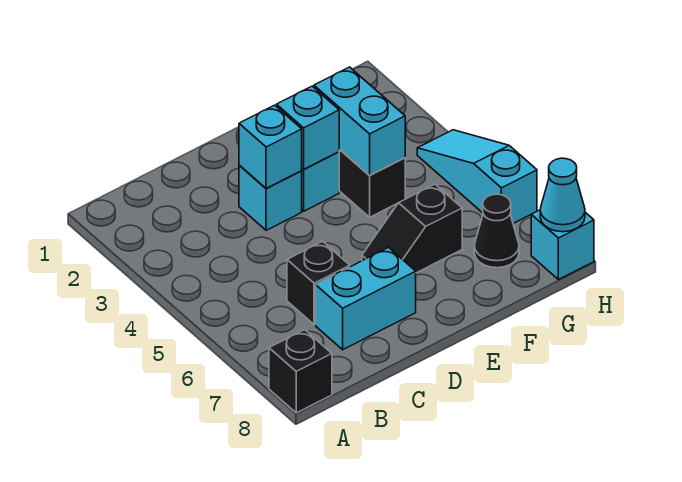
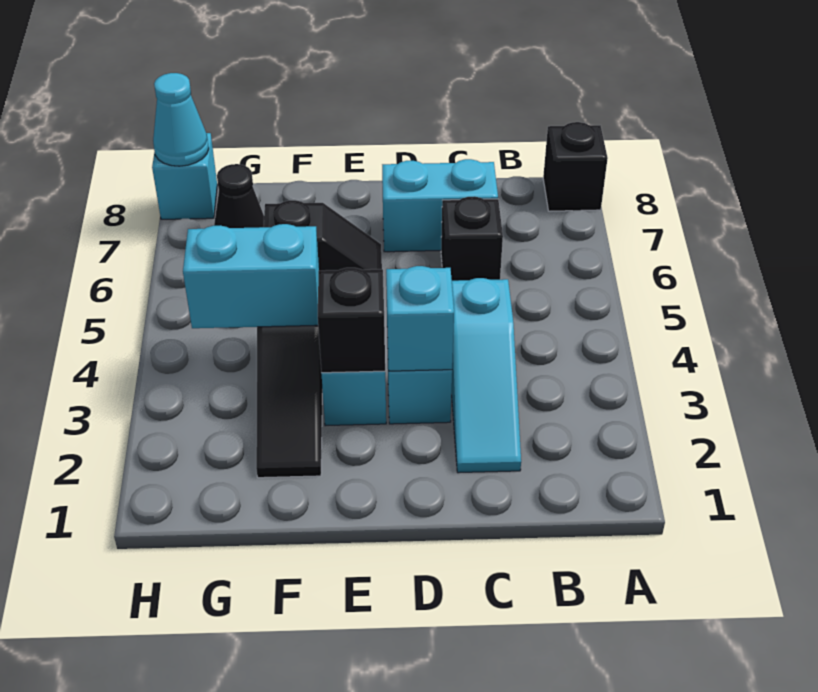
cyan 1x1 brick [277,86,339,169] -> black 1x1 brick [318,268,385,373]
cyan 1x2 brick [314,67,405,175] -> cyan 1x2 brick turned to [183,224,319,328]
cyan 1x3 slope [417,130,537,223] -> cyan 1x3 slope moved to [452,278,521,473]

